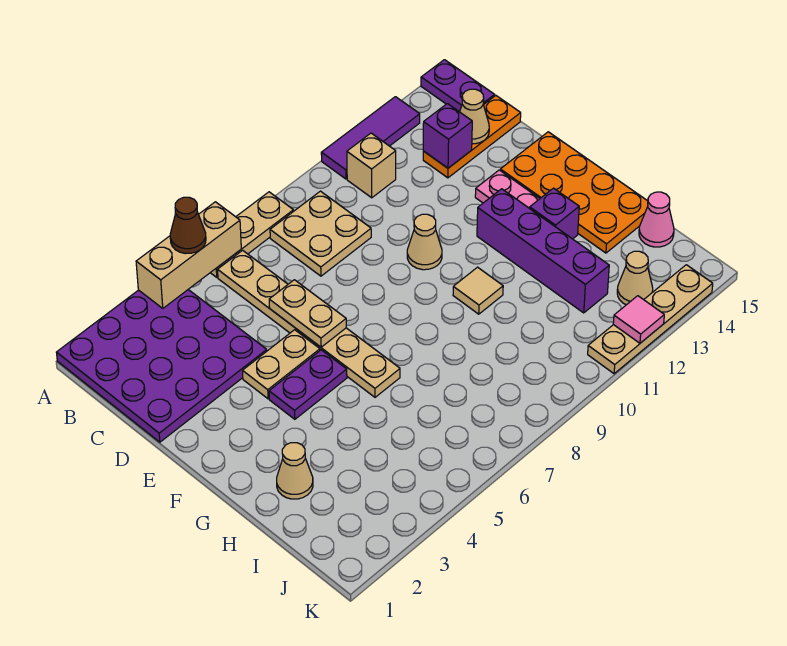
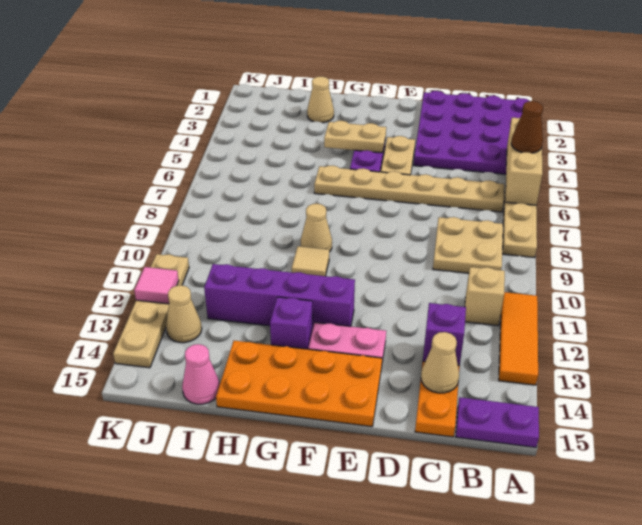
purple 1x3 tile [321,97,420,179] -> orange 1x3 tile [499,292,538,385]
tan 1x2 plate [269,280,346,347] -> tan 1x2 plate moved to [324,121,386,153]
tan 1x1 cone [407,214,442,270] -> tan 1x1 cone moved to [301,204,332,252]

